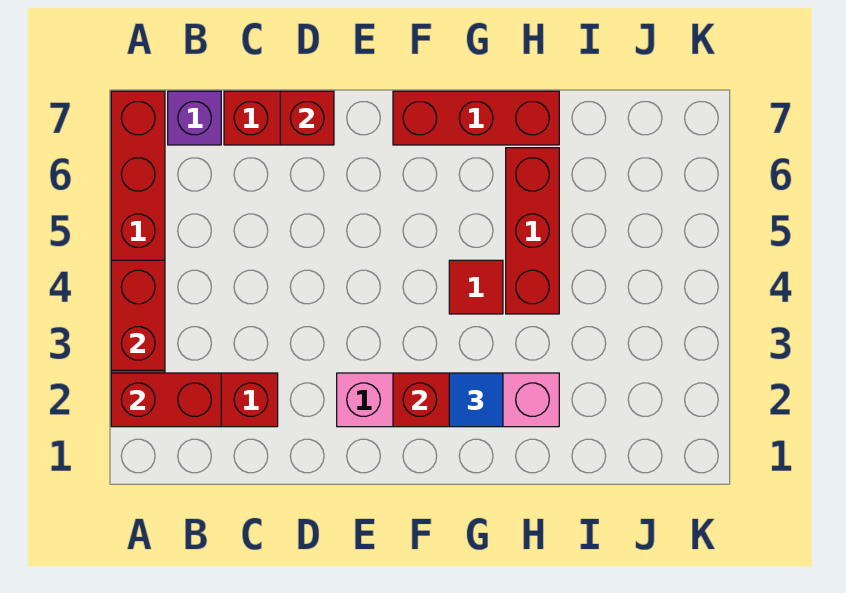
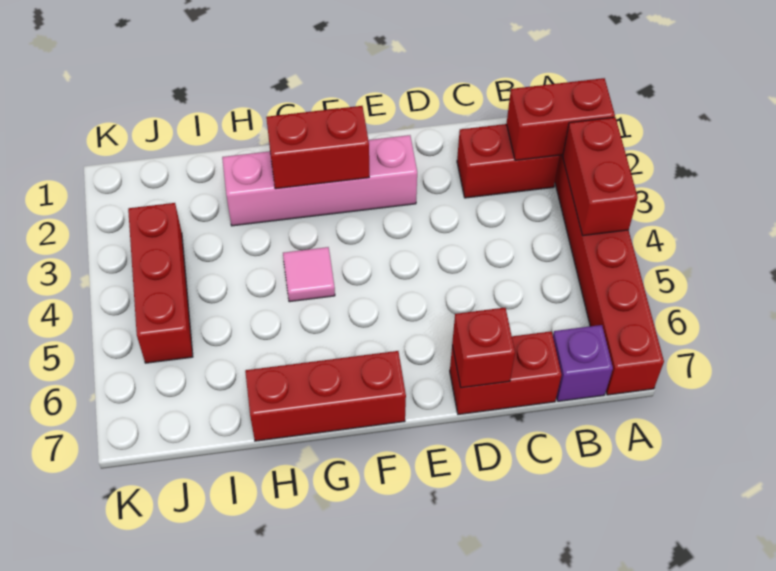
blue 1x1 tile [449,373,503,427] -> none
red 1x1 tile [449,260,503,314] -> pink 1x1 tile [283,247,335,302]
red 1x3 brick [506,148,559,314] -> red 1x3 brick moved to [128,203,193,363]

